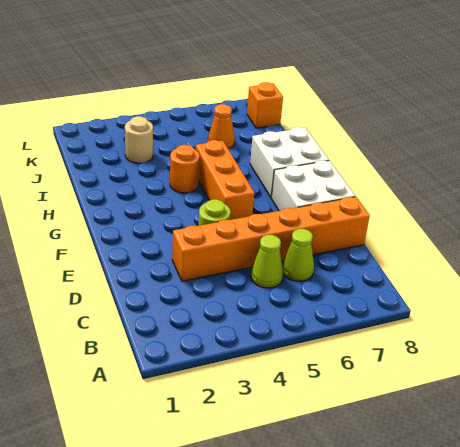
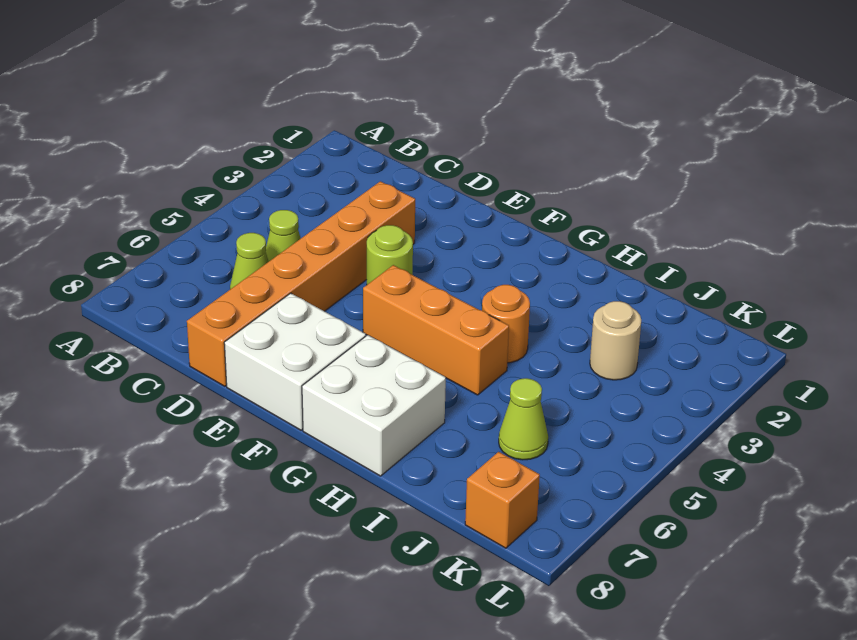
orange 1x1 cone [208,104,235,149] -> lime 1x1 cone [499,378,548,460]

